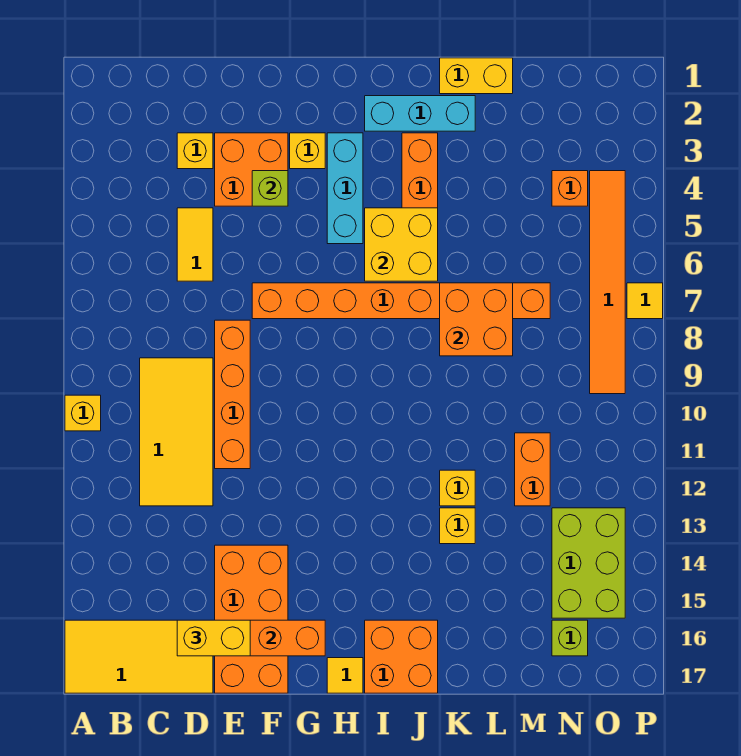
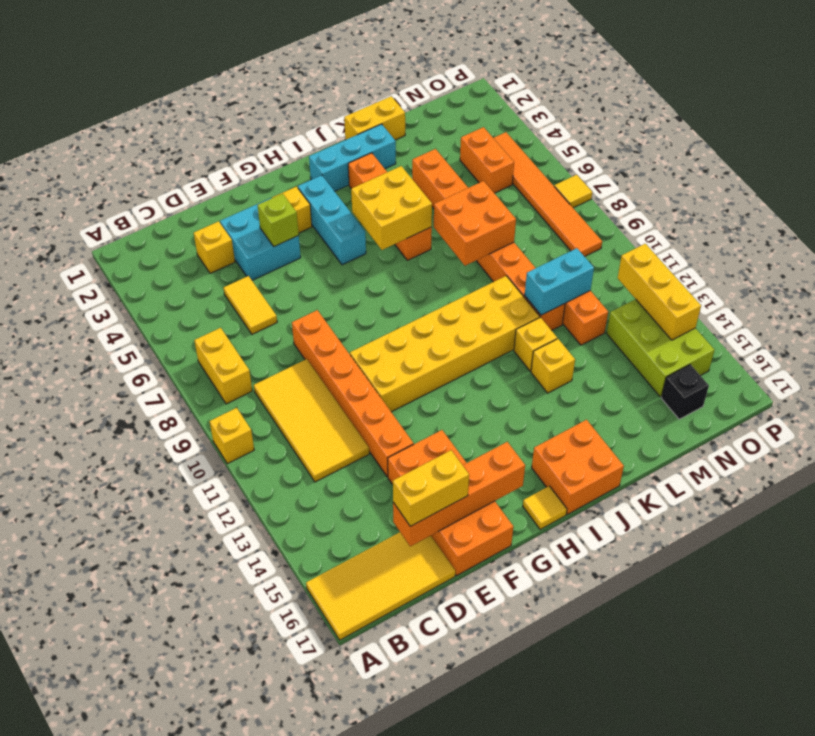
none -> yellow 1x2 brick [194,328,252,404]
orange 2x2 brick [215,133,288,206] -> cyan 2x2 brick [220,198,301,280]
orange 1x4 brick [215,320,250,469] -> orange 1x6 brick [292,310,414,477]
orange 1x8 brick [252,283,550,319] -> orange 1x8 brick turned to [412,149,565,330]
none -> yellow 2x6 brick [350,276,540,412]
none -> cyan 1x2 brick [525,248,594,315]
orange 1x1 brick [552,171,588,206] -> orange 1x2 brick [460,127,514,193]
lime 1x1 brick [552,620,588,656] -> black 1x1 brick [661,364,709,419]
none -> yellow 1x3 brick [618,244,701,340]

